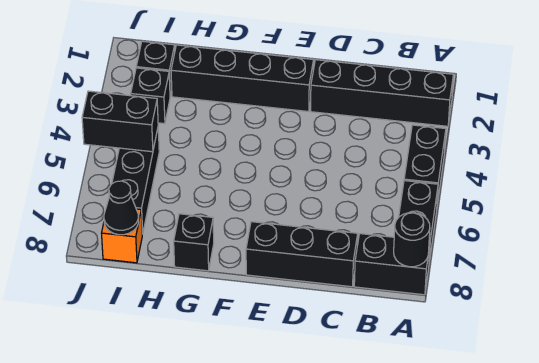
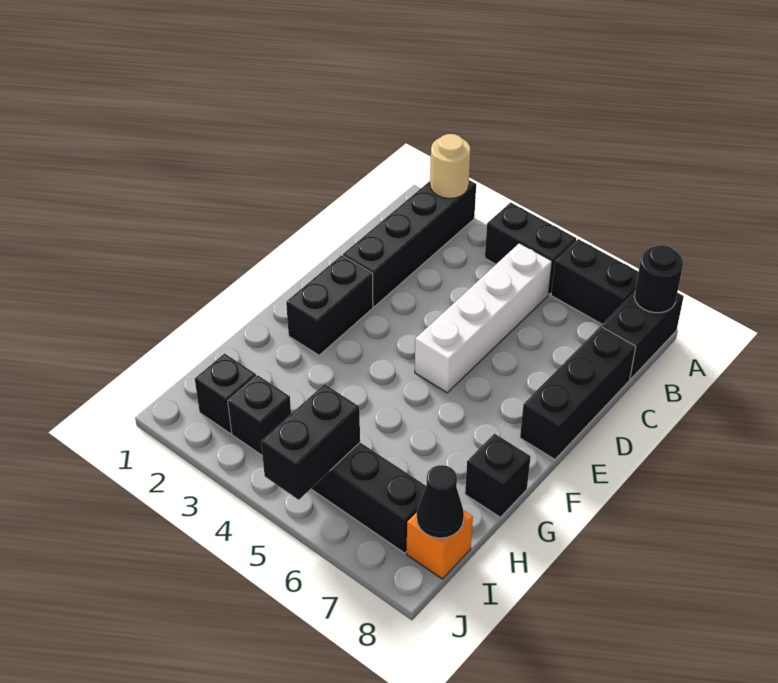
none -> tan 1x1 round brick [430,134,471,198]
none -> white 1x4 brick [415,243,552,393]
black 1x4 brick [171,45,314,112] -> black 1x2 brick [286,255,373,355]

